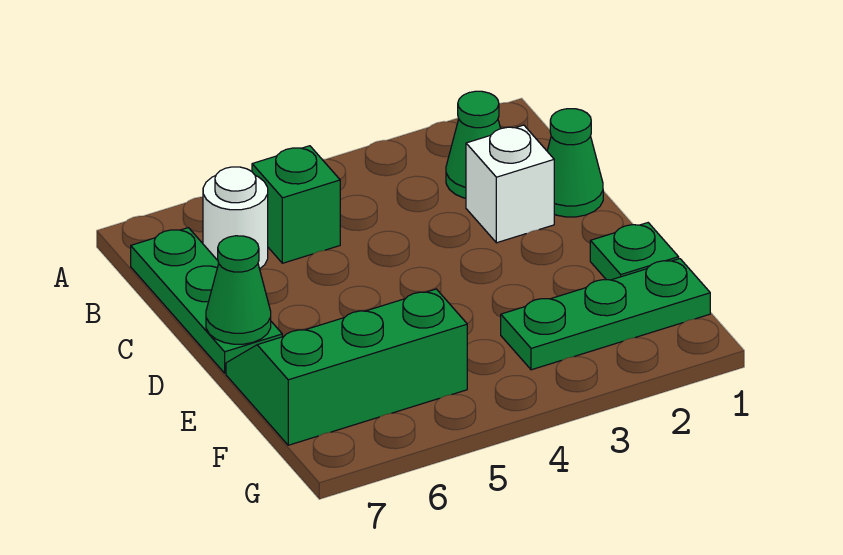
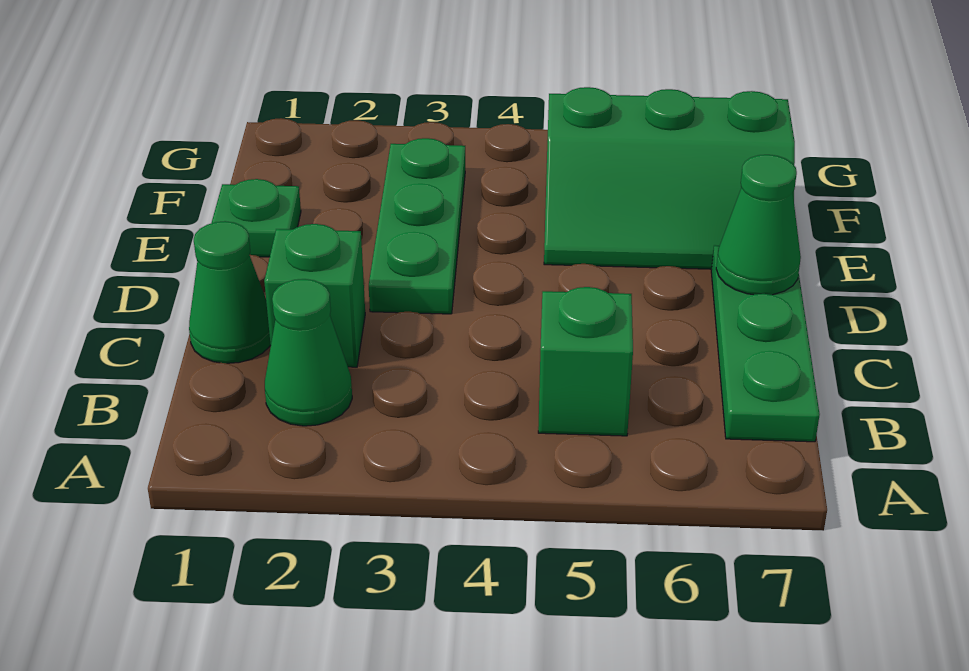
white 1x1 round brick [203,167,268,269] -> none
white 1x1 brick [466,125,554,243] -> green 1x1 brick [264,224,365,367]
green 1x3 plate [501,259,710,370] -> green 1x3 plate turned to [369,138,465,314]

